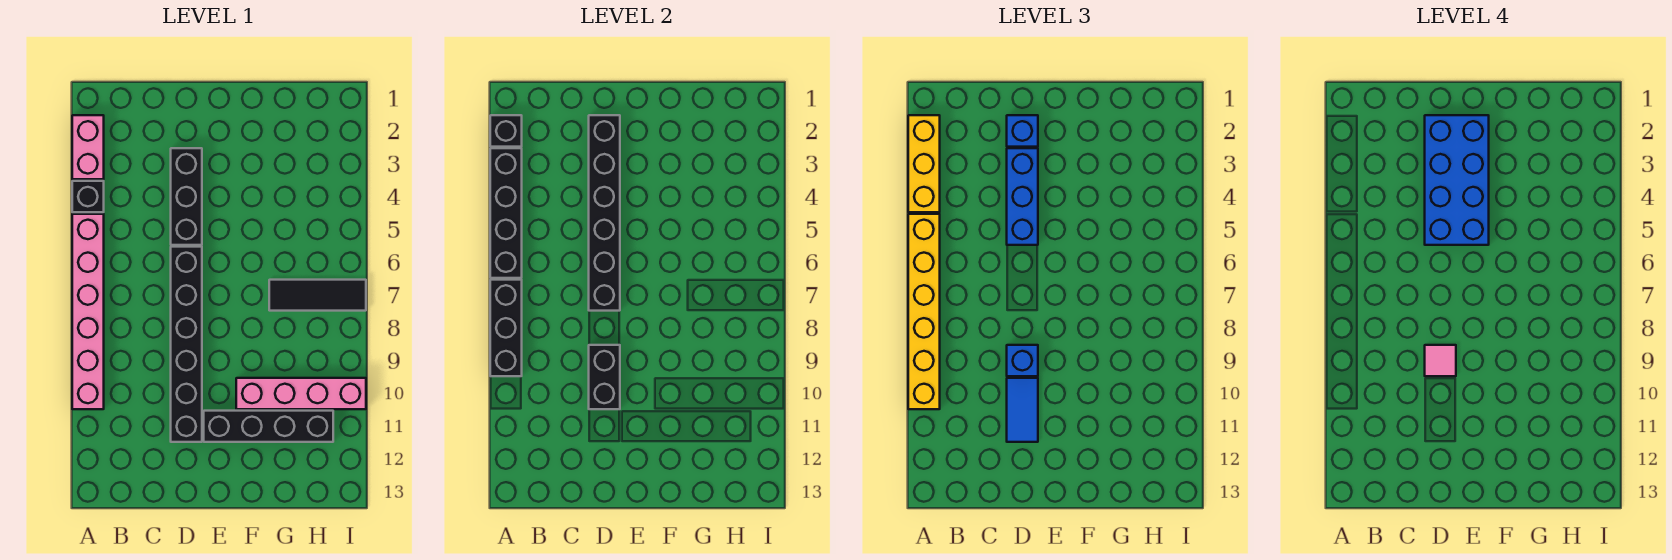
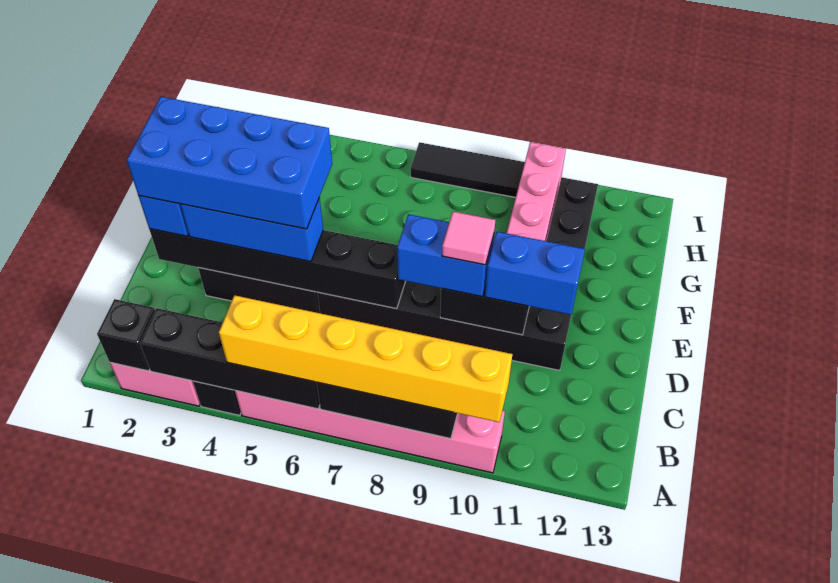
yellow 1x3 brick [908,115,940,212] -> none
blue 1x1 brick [1007,345,1038,376] -> blue 1x2 brick [397,214,494,297]
blue 1x2 tile [1007,378,1038,442] -> blue 1x2 brick [485,232,585,315]
black 1x3 tile [269,280,366,311] -> black 1x3 tile turned to [410,142,525,197]

